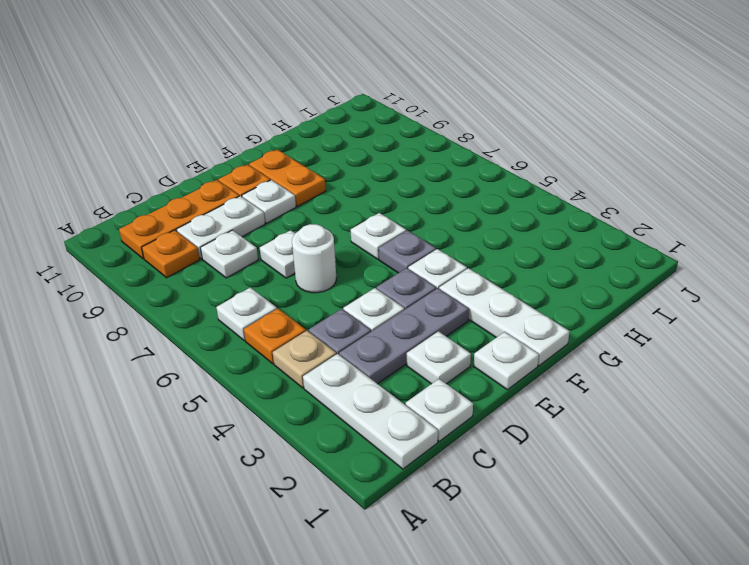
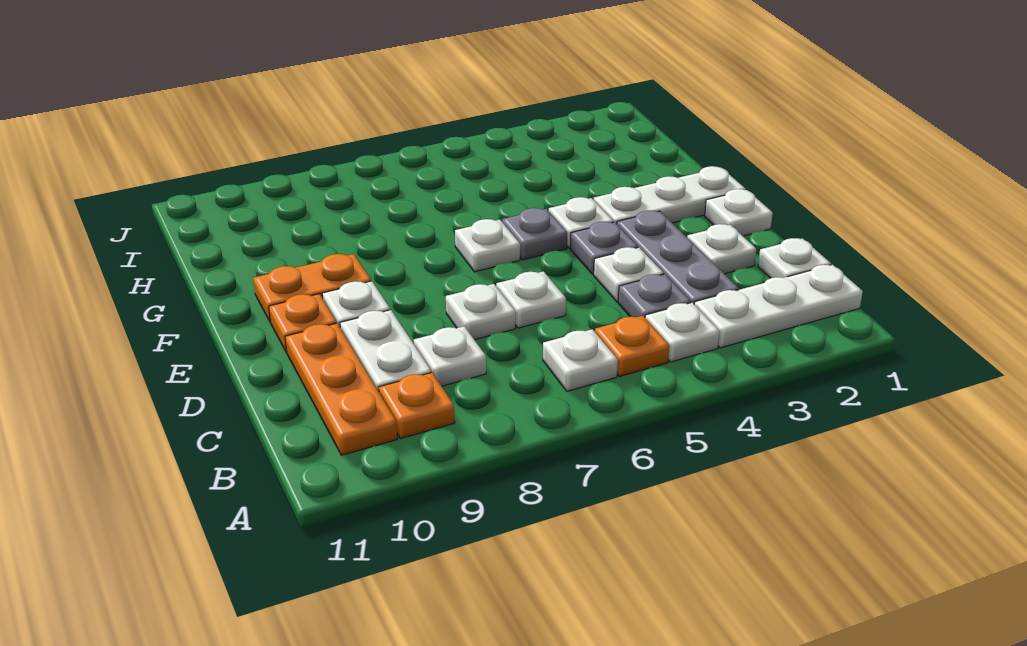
tan 1x1 plate [273,331,336,388] -> white 1x1 plate [645,303,720,362]
white 1x1 round brick [292,224,336,293] -> white 1x1 plate [496,271,566,328]

